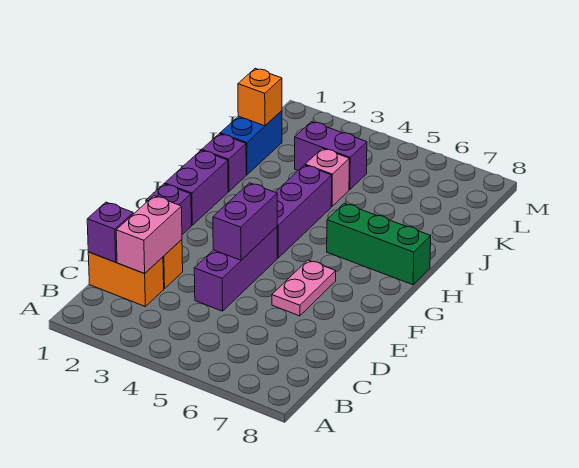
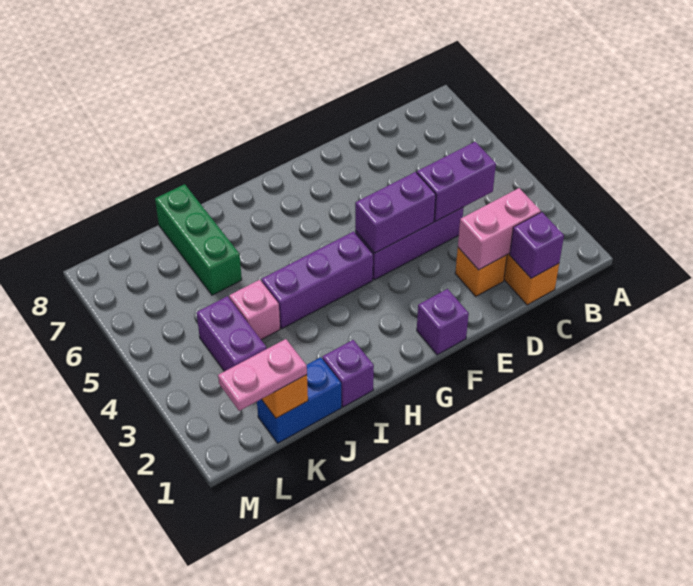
pink 1x2 plate [272,260,336,316] -> pink 1x2 plate moved to [218,339,307,411]
purple 1x2 brick [165,150,228,225] -> purple 1x2 brick moved to [417,142,496,222]
green 1x3 brick [327,203,431,285] -> green 1x3 brick moved to [155,184,242,295]

